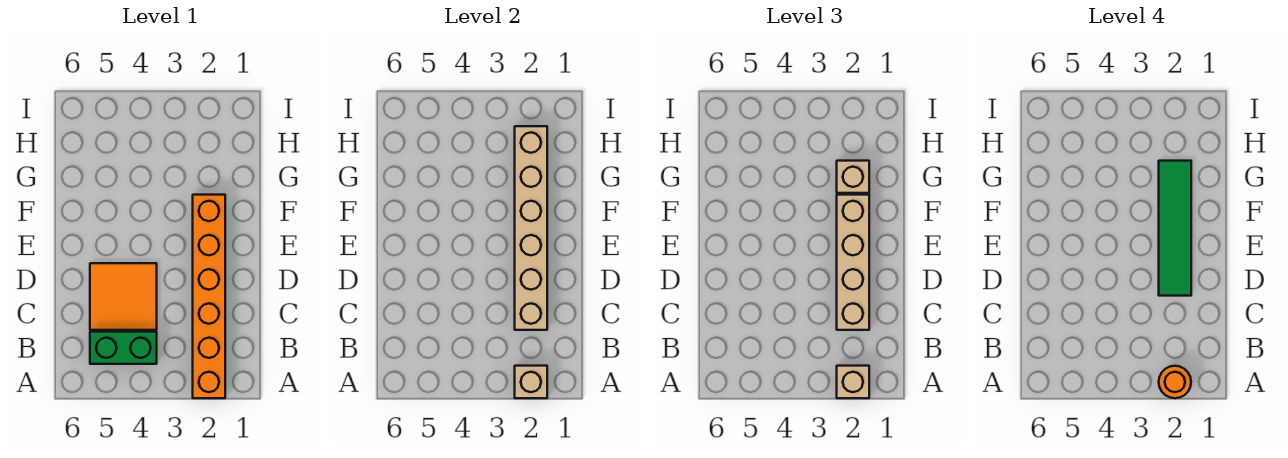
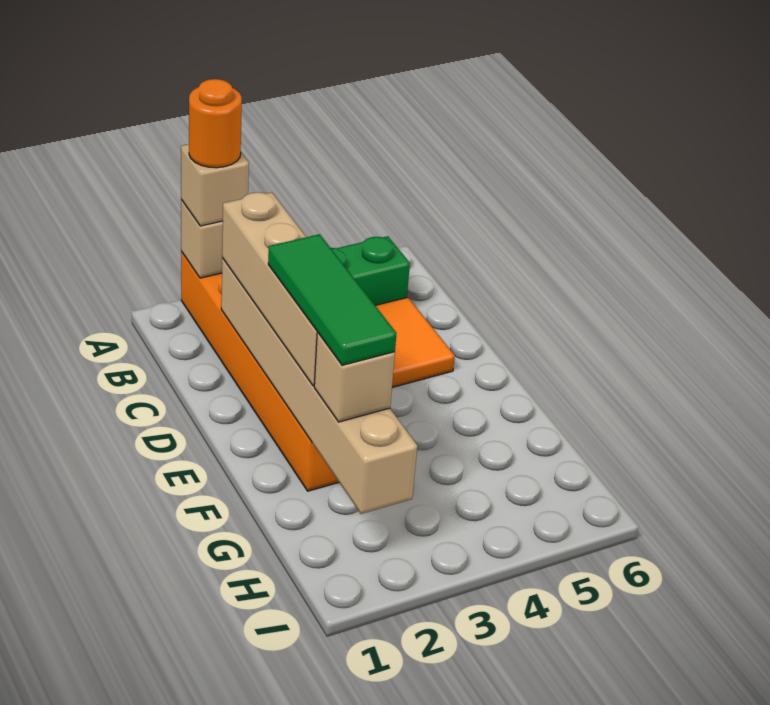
green 1x4 tile [1159,161,1191,296] -> green 1x3 tile [268,234,397,365]

